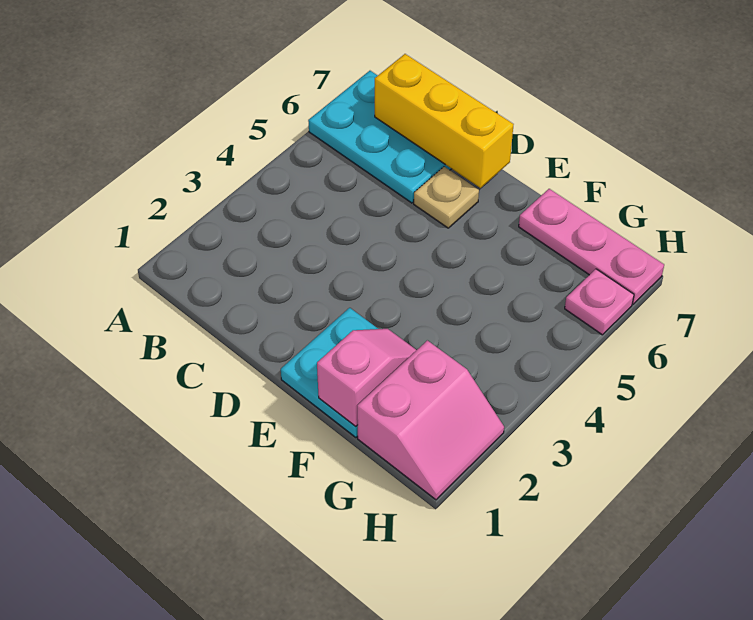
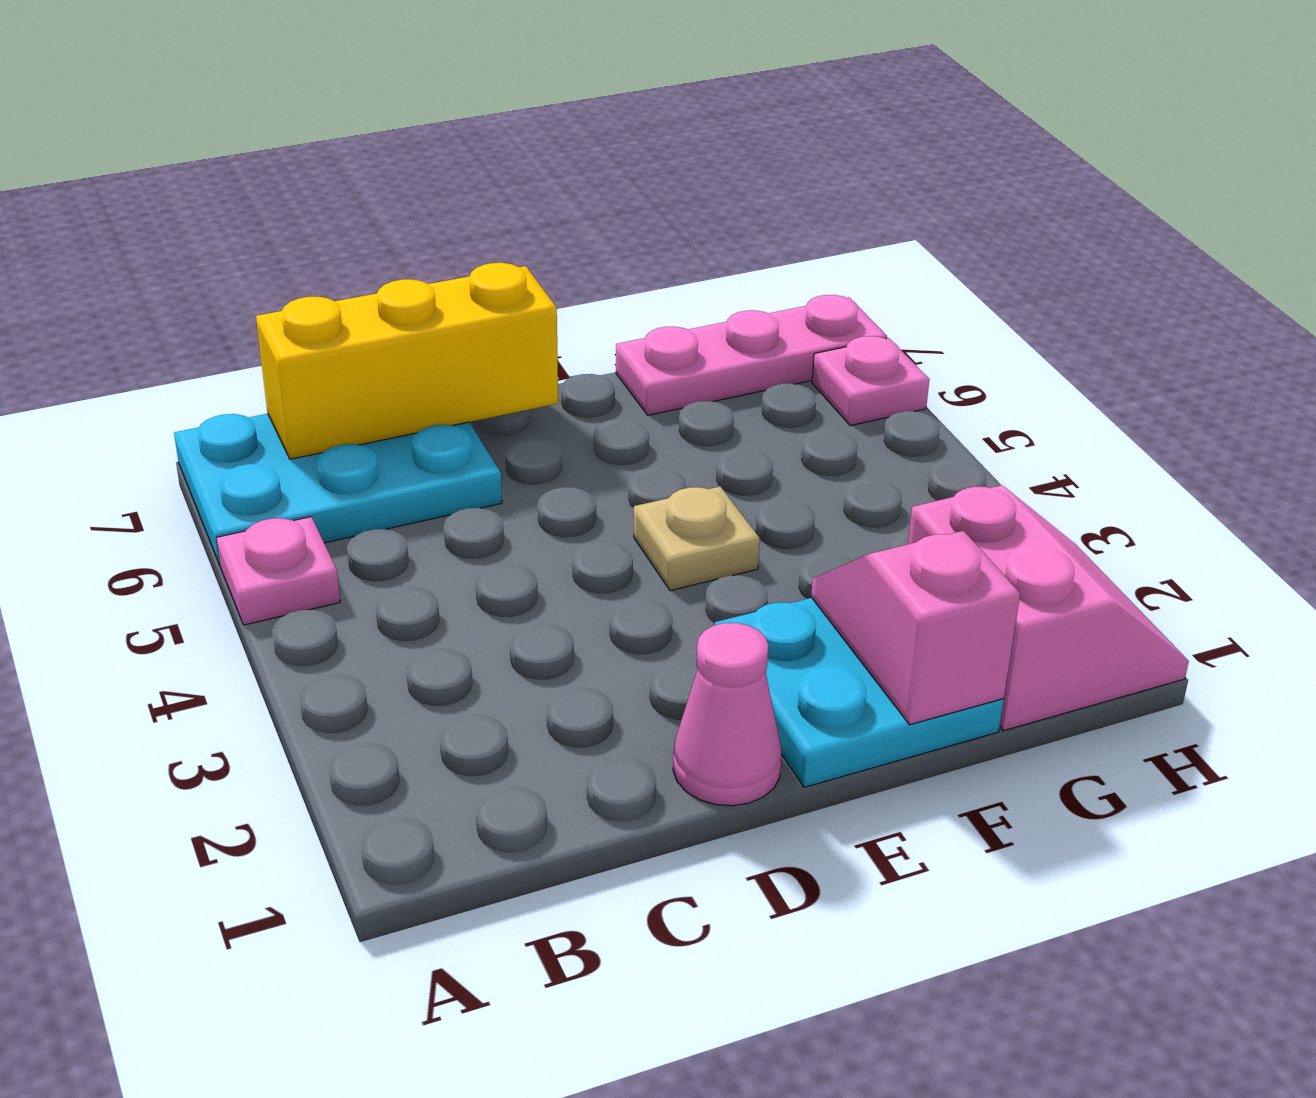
none -> pink 1x1 plate [217,517,340,625]
none -> pink 1x1 cone [673,623,782,806]
tan 1x1 plate [414,167,479,228] -> tan 1x1 plate moved to [634,487,760,591]

